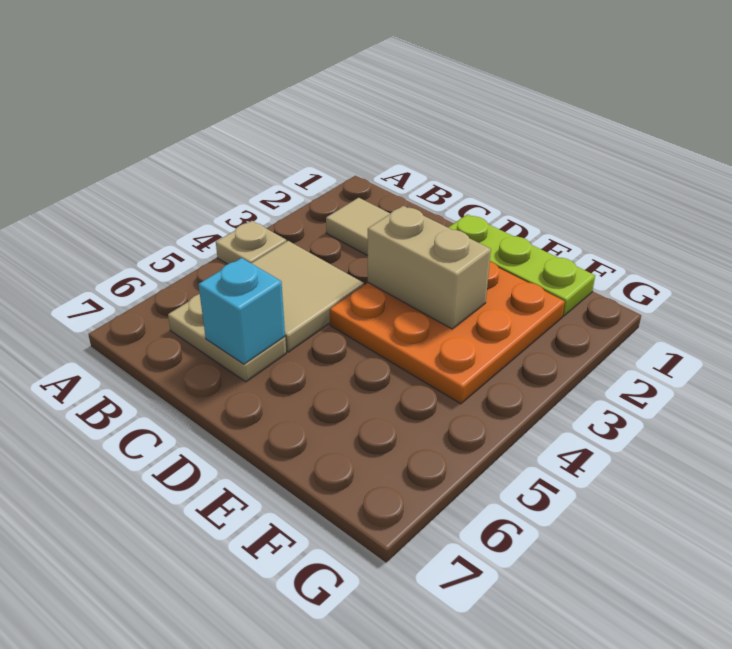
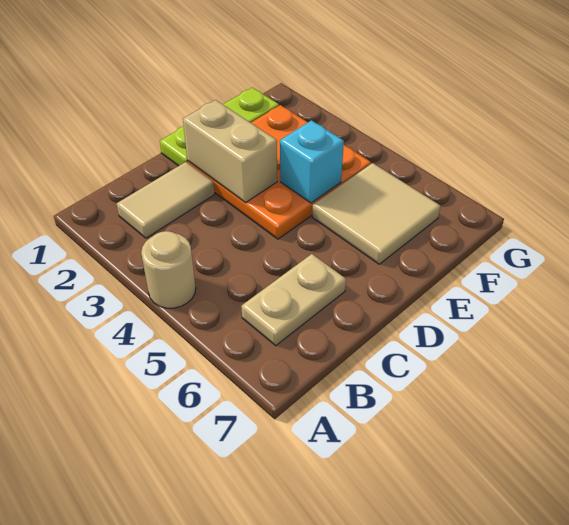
tan 1x1 plate [216,221,286,264] -> tan 1x1 round brick [141,231,196,308]
tan 2x2 tile [251,241,364,352] -> tan 2x2 tile moved to [312,163,440,264]
cyan 1x1 brick [198,258,285,364] -> cyan 1x1 brick moved to [280,120,344,203]
tan 1x2 brick [368,206,491,329] -> tan 1x2 brick turned to [183,100,277,203]

